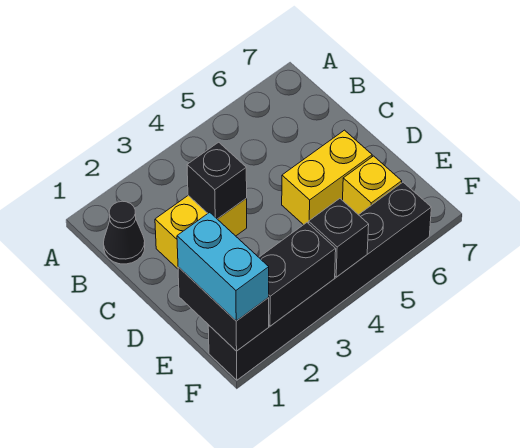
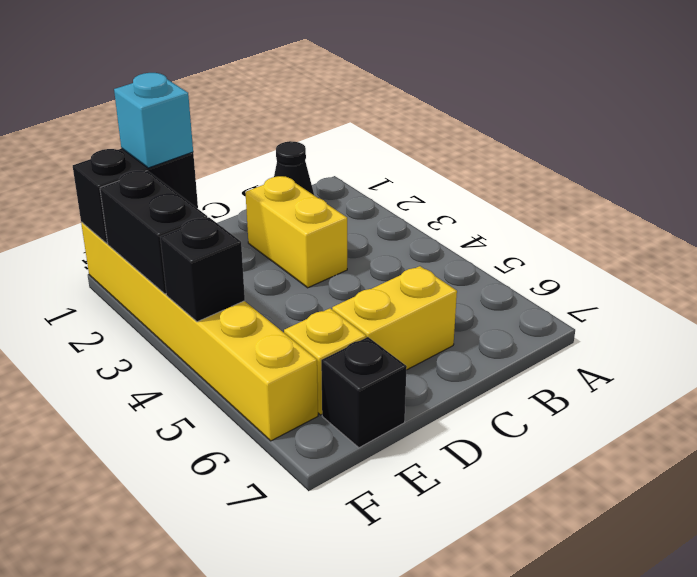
black 1x1 brick [187,142,247,219] -> black 1x1 brick moved to [321,337,407,448]
yellow 1x2 brick [282,130,372,225] -> yellow 1x2 brick turned to [332,266,457,370]
cyan 1x2 brick [177,212,269,321] -> cyan 1x1 brick [114,73,193,168]
black 1x6 brick [208,182,431,380] -> yellow 1x6 brick [81,222,318,441]

